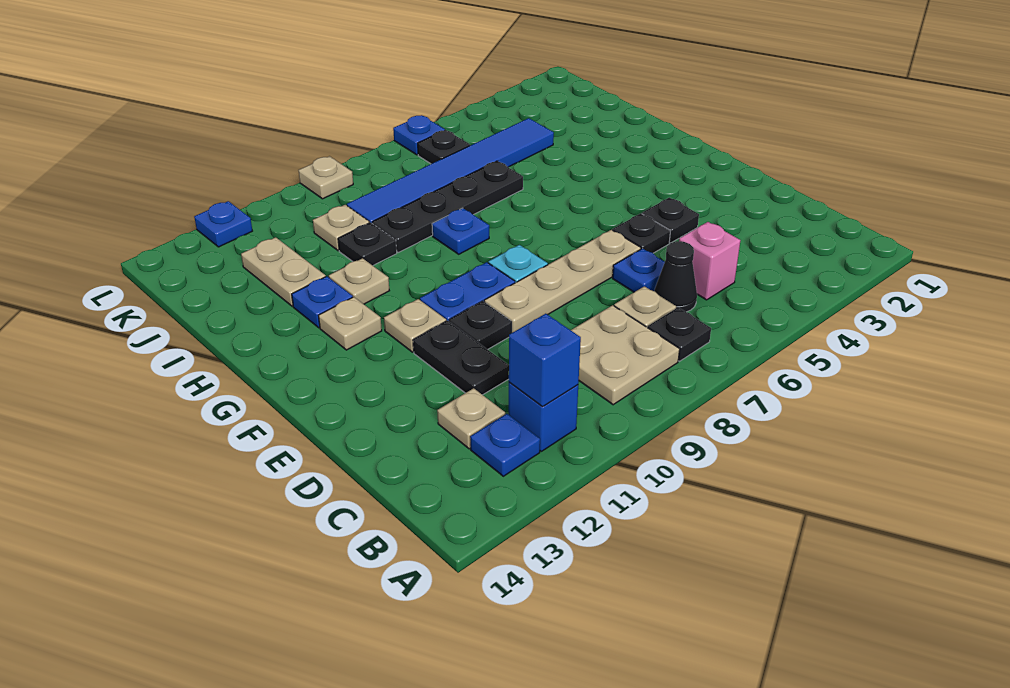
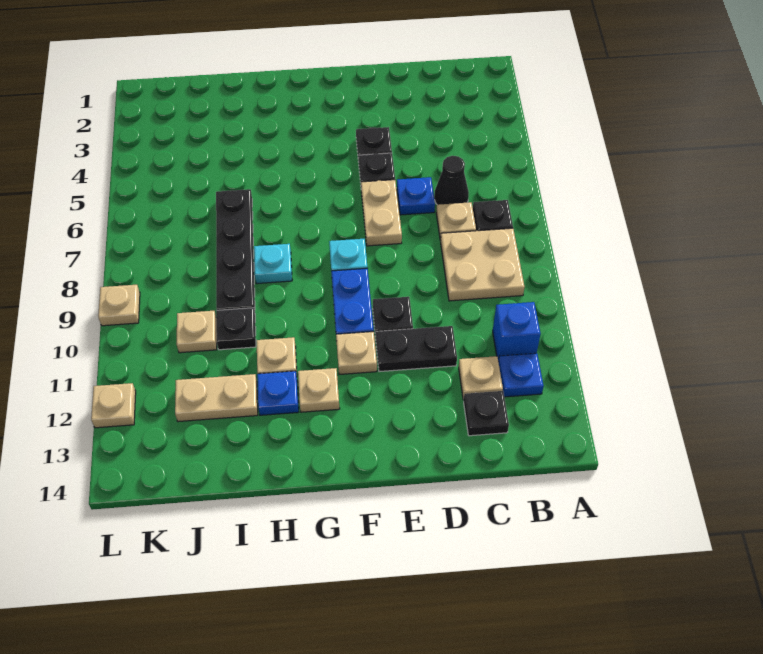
blue 1x1 brick [509,314,581,407] -> none
pink 1x1 brick [679,222,741,300] -> none
tan 1x4 plate [484,230,641,333] -> tan 1x2 plate [361,180,402,246]
blue 1x1 plate [432,208,489,254] -> cyan 1x1 plate [254,244,292,284]
blue 1x6 tile [347,118,554,223] -> none
black 1x1 plate [418,130,470,164] -> black 1x1 plate moved to [464,391,509,436]
blue 1x1 plate [393,115,445,155] -> none
blue 1x1 plate [194,201,252,247] -> tan 1x1 plate [91,383,136,428]

